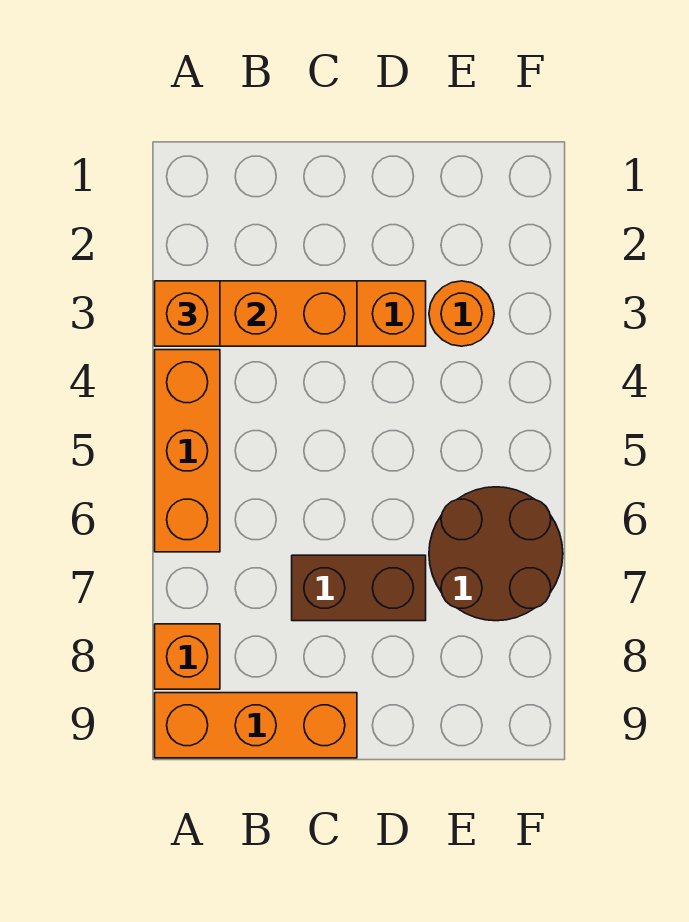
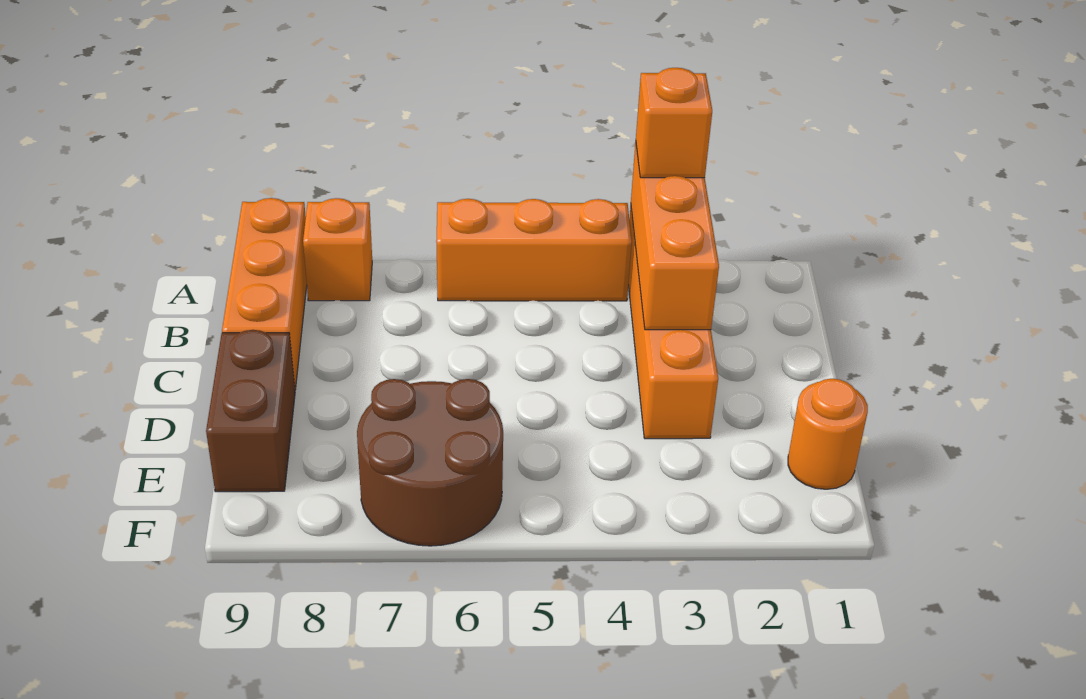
brown 1x2 brick [292,555,426,621] -> brown 1x2 brick moved to [206,330,295,492]
orange 1x1 round brick [429,281,494,346] -> orange 1x1 round brick moved to [788,379,868,489]

